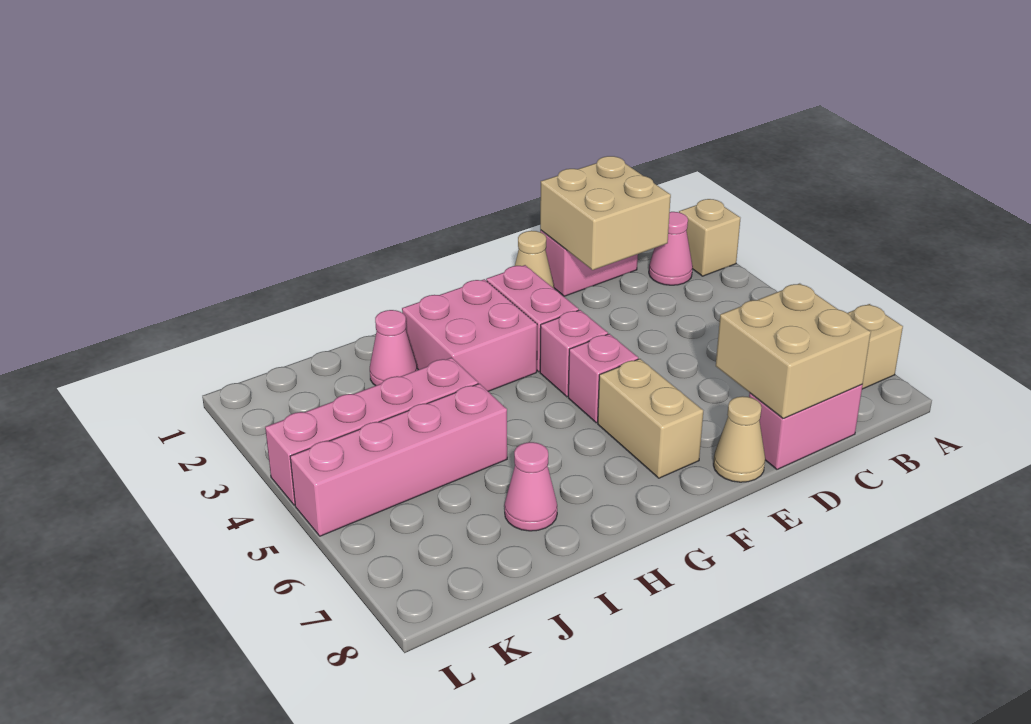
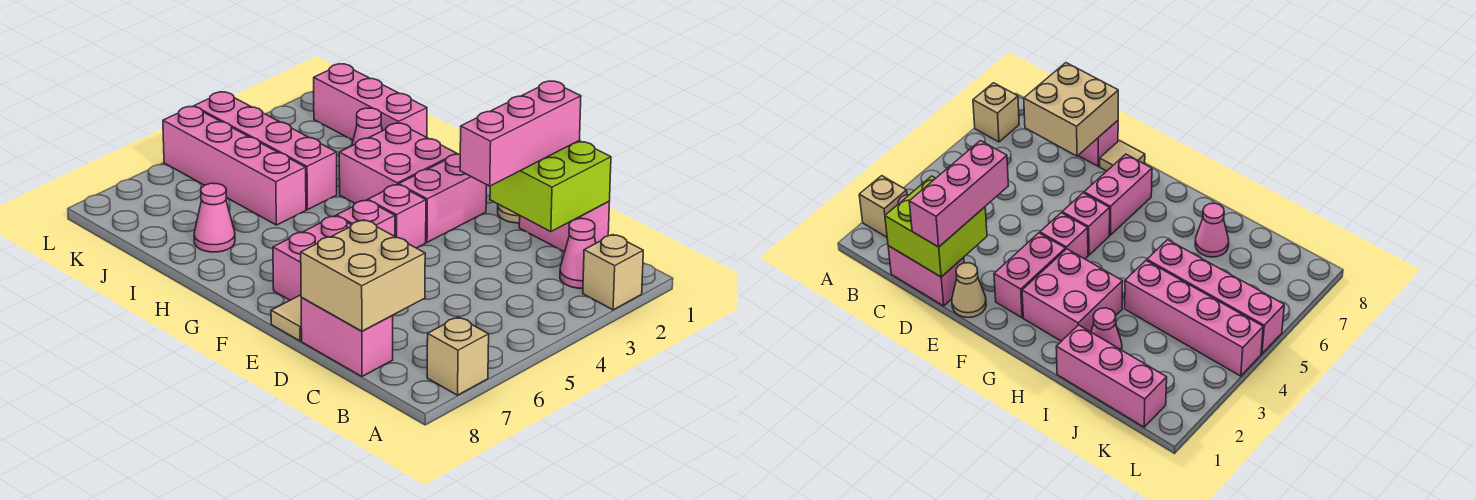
tan 2x2 brick [540,156,671,270] -> lime 2x2 brick [490,141,611,232]
none -> pink 1x3 brick [460,81,581,186]
tan 1x1 cone [713,396,765,482] -> tan 1x1 tile [271,295,302,341]
tan 1x2 brick [598,359,703,478] -> pink 1x2 brick [273,216,351,300]
none -> pink 1x3 brick [314,64,427,140]

